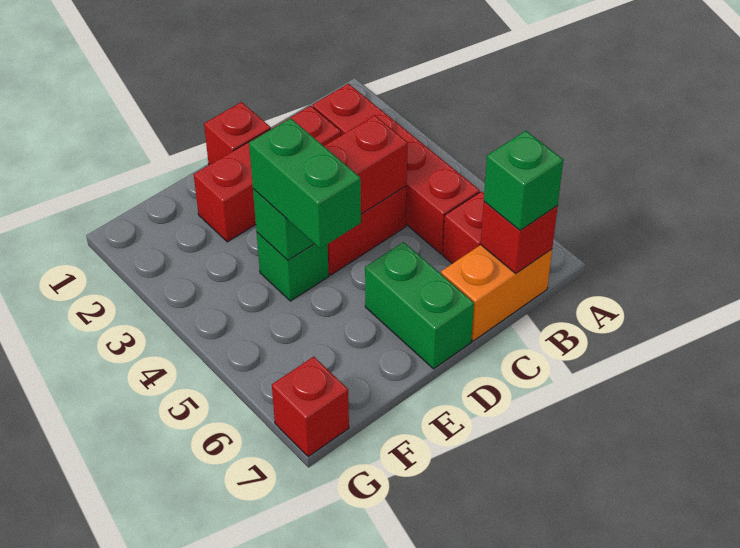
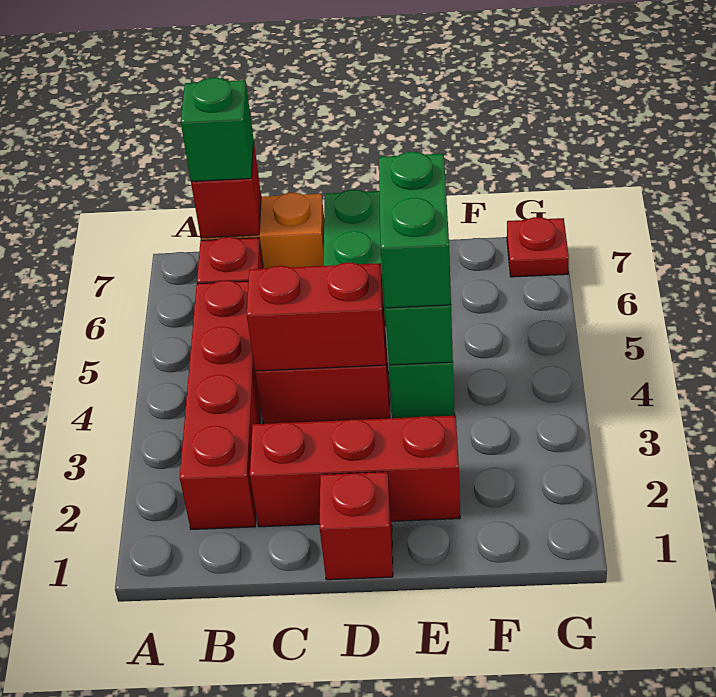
red 1x1 brick [272,357,349,457] -> red 1x1 plate [507,217,569,277]

